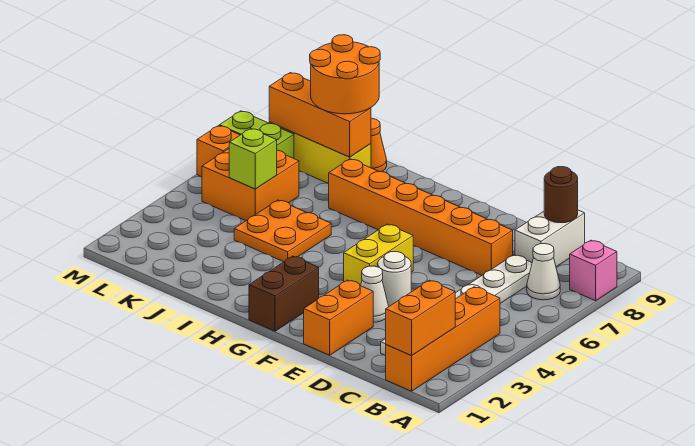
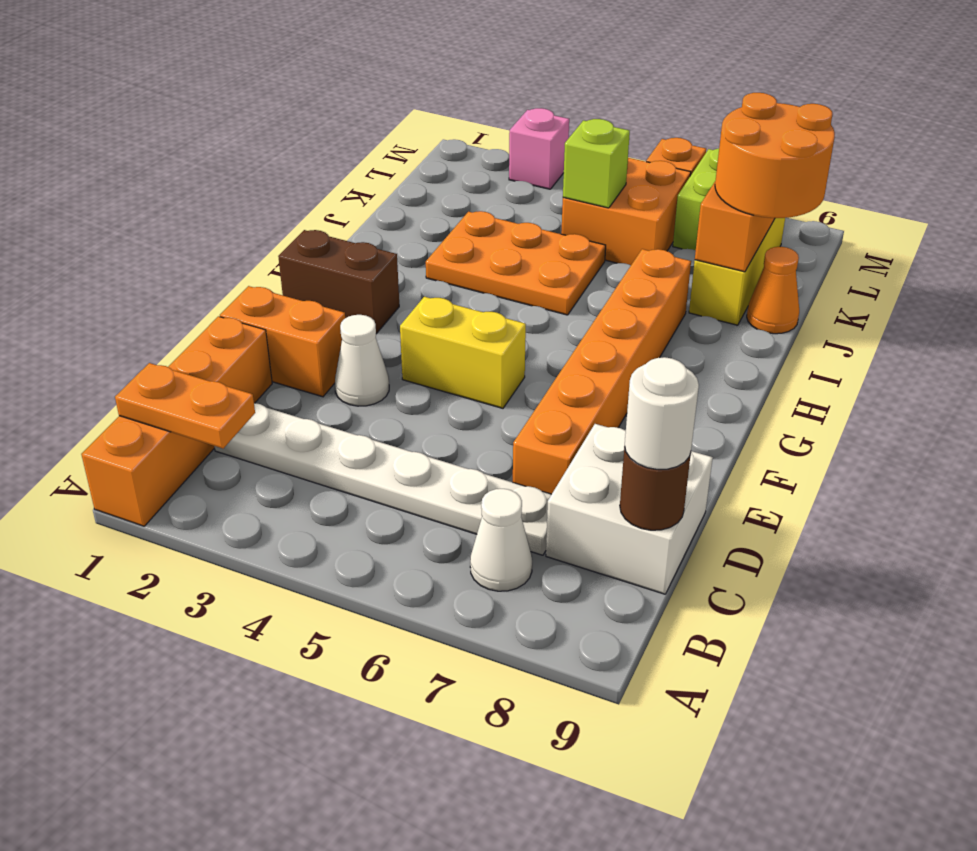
pink 1x1 brick [570,240,617,301] -> pink 1x1 brick moved to [509,108,569,189]
orange 1x4 brick [385,287,500,391] -> orange 1x4 brick turned to [81,316,272,526]
orange 1x2 brick [386,280,455,356] -> orange 1x2 plate [115,363,255,448]
white 1x2 brick [515,210,585,267] -> white 2x2 brick [546,424,713,594]
white 1x1 round brick [378,252,411,306] -> white 1x1 round brick moved to [625,357,699,469]
orange 2x2 plate [234,200,331,262] -> orange 2x3 plate [426,211,606,315]

